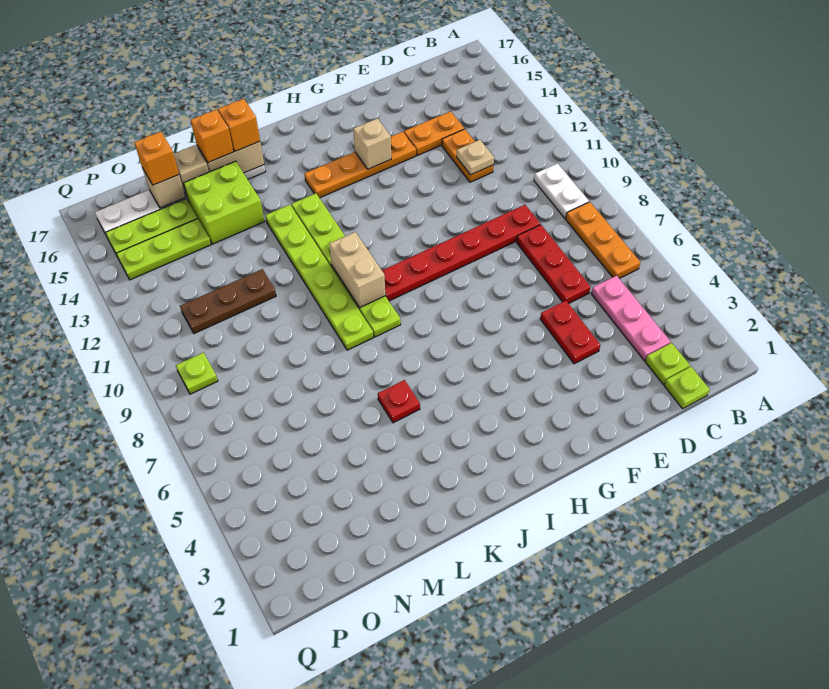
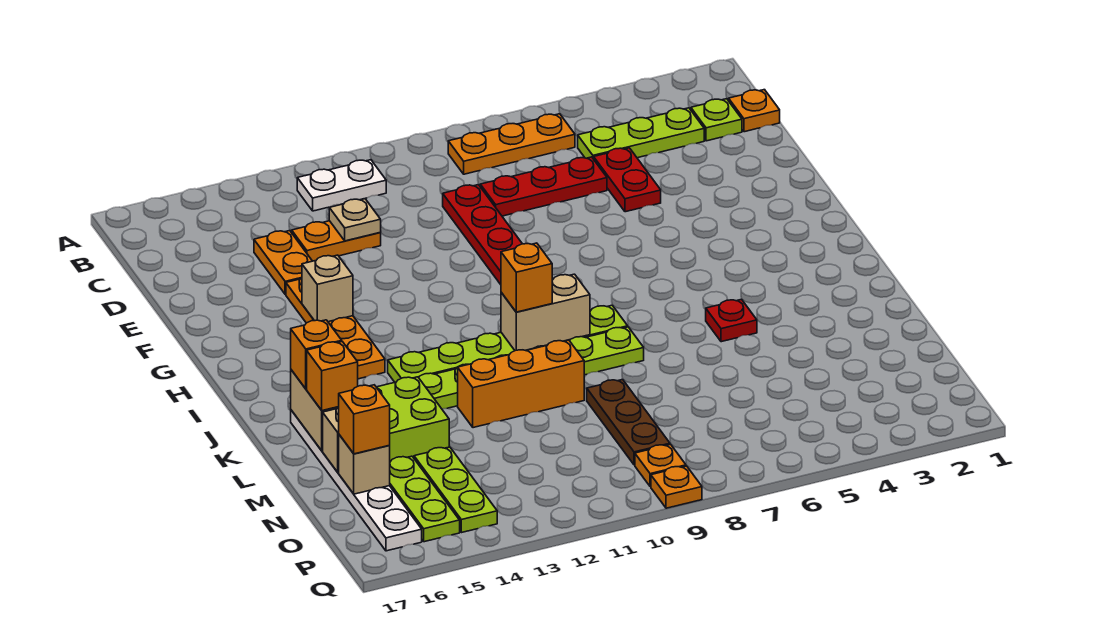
white 1x2 plate [534,163,589,218] -> white 1x2 plate moved to [297,160,386,211]
lime 1x1 plate [664,367,710,409] -> orange 1x1 plate [729,90,780,132]
pink 1x3 plate [591,276,671,360] -> lime 1x3 plate [578,108,704,159]
red 1x2 plate [540,301,600,364] -> red 1x2 plate turned to [594,148,661,212]
none -> orange 1x1 brick [501,243,552,312]
none -> orange 1x3 brick [458,340,584,428]
brown 1x3 plate [180,269,276,334] -> brown 1x3 plate moved to [587,380,670,465]
lime 1x1 plate [176,353,218,394] -> orange 1x1 plate [635,444,686,487]
none -> orange 1x1 plate [651,466,702,508]

